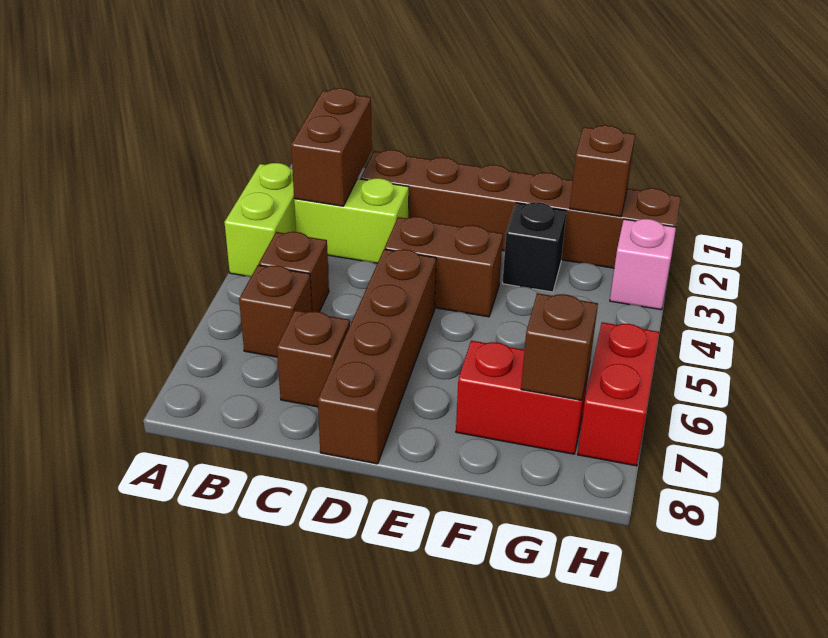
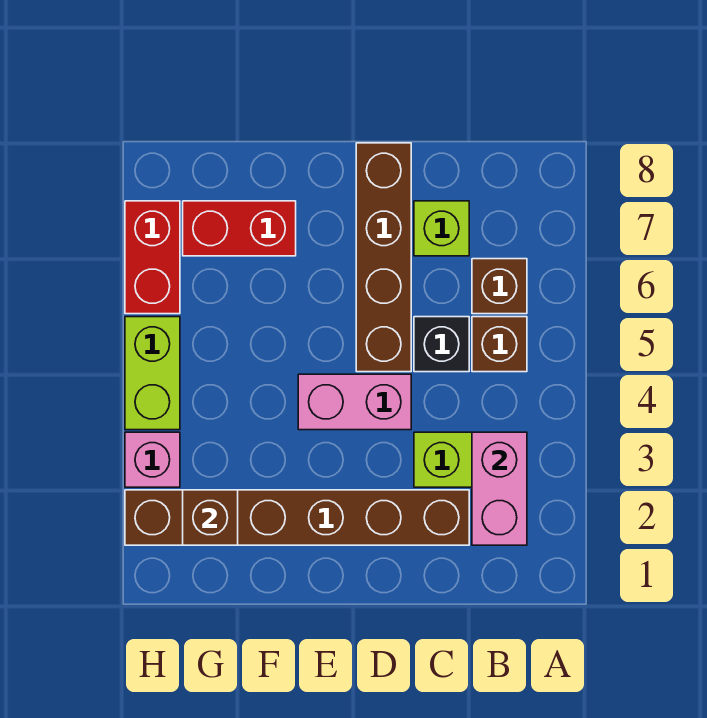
lime 1x2 brick [224,163,296,277] -> lime 1x2 brick moved to [125,317,180,430]
brown 1x2 brick [291,88,372,206] -> pink 1x2 brick [472,432,527,545]
brown 1x1 brick [277,310,350,407] -> lime 1x1 brick [414,201,469,256]
brown 1x2 brick [385,217,503,317] -> pink 1x2 brick [298,374,411,430]
black 1x1 brick [503,202,567,292] -> black 1x1 brick moved to [414,317,469,372]
brown 1x1 brick [521,293,598,400] -> none

